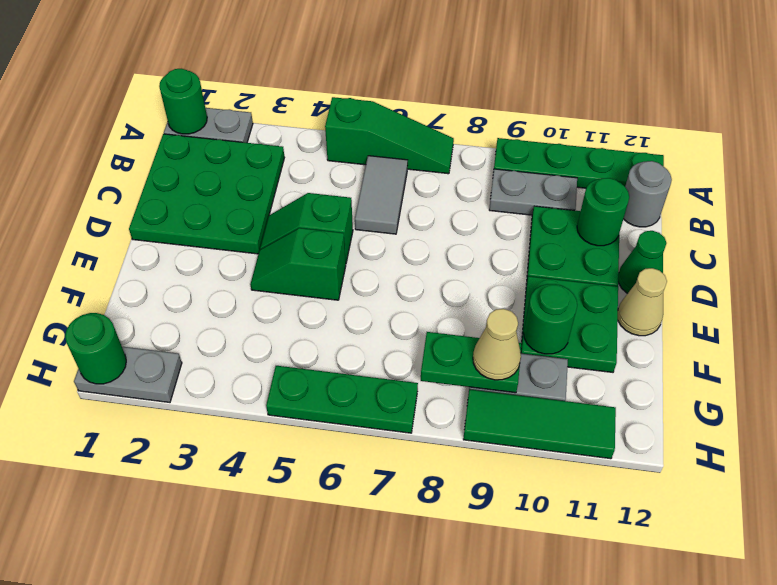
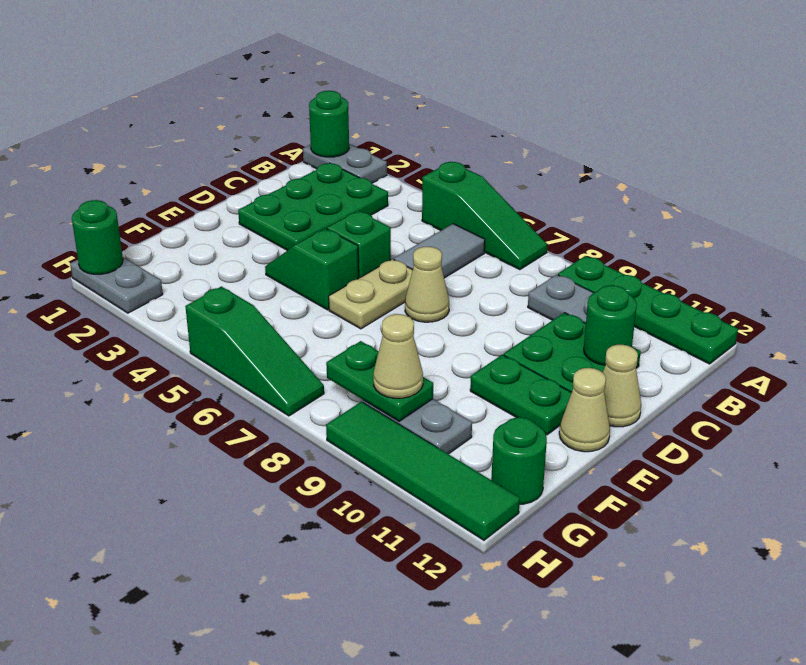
green 3x3 plate [129,134,284,254] -> green 2x3 plate [238,163,388,251]
grey 1x1 round brick [624,161,672,227] -> none
none -> tan 1x2 plate [329,259,412,329]
none -> tan 1x1 cone [405,247,449,322]
green 1x1 cone [618,231,666,293] -> tan 1x1 cone [603,345,641,427]
green 2x2 plate [521,276,618,372] -> green 1x2 plate [470,355,572,435]
green 1x1 round brick [524,284,577,354] -> green 1x1 round brick moved to [491,417,547,504]
green 1x3 plate [266,366,418,433] -> green 1x3 slope [185,286,324,416]
green 1x3 tile [463,389,616,459] -> green 1x4 tile [326,402,520,540]

